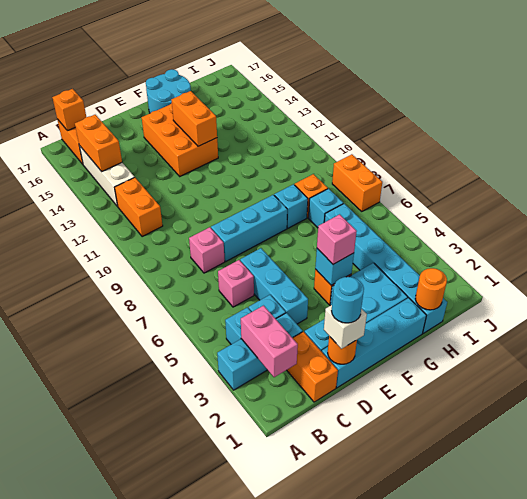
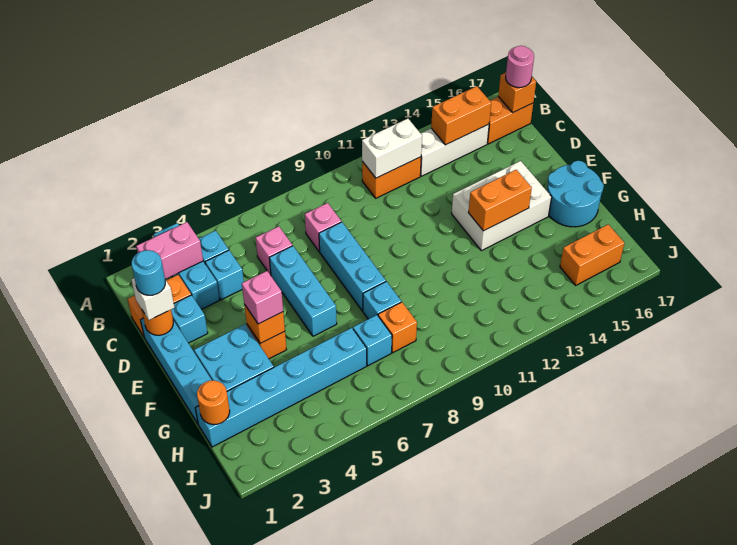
none -> white 1x2 brick [362,119,422,178]
none -> pink 1x1 round brick [506,46,534,88]
cyan 1x3 brick [240,248,308,324] -> cyan 1x3 brick turned to [269,246,337,336]
orange 2x3 brick [142,103,218,176] -> white 2x3 brick [452,161,552,251]
cyan 1x1 brick [315,249,354,285] -> orange 1x1 brick [244,304,285,343]
orange 1x2 brick [332,154,382,211] -> orange 1x2 brick moved to [560,224,624,285]

